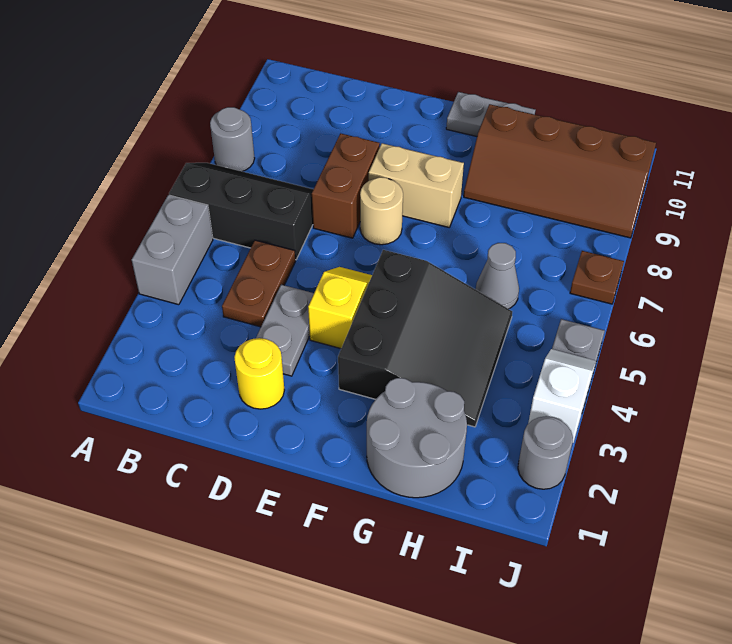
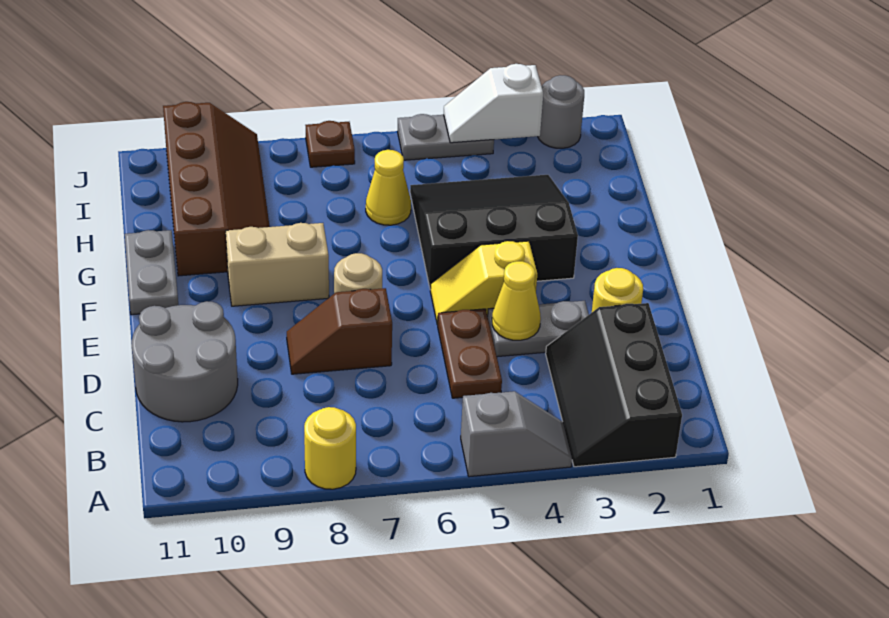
grey 1x2 brick [132,195,213,305] -> grey 1x2 slope [461,391,572,477]
black 2x3 slope [169,163,313,260] -> black 2x3 slope moved to [546,303,682,467]
grey 1x1 round brick [210,107,255,171] -> yellow 1x1 round brick [304,407,356,489]
brown 1x2 plate [222,240,296,327] -> brown 1x2 plate turned to [438,309,502,398]
none -> yellow 1x1 cone [492,261,541,340]
brown 1x2 brick [312,133,380,238] -> brown 1x2 slope [287,288,392,374]
tan 1x2 brick [369,143,464,227] -> tan 1x2 brick turned to [226,223,329,306]
grey 2x2 round brick [367,378,467,498] -> grey 2x2 round brick moved to [132,301,238,422]
grey 1x1 cone [476,243,519,309] -> yellow 1x1 cone [366,150,411,225]

